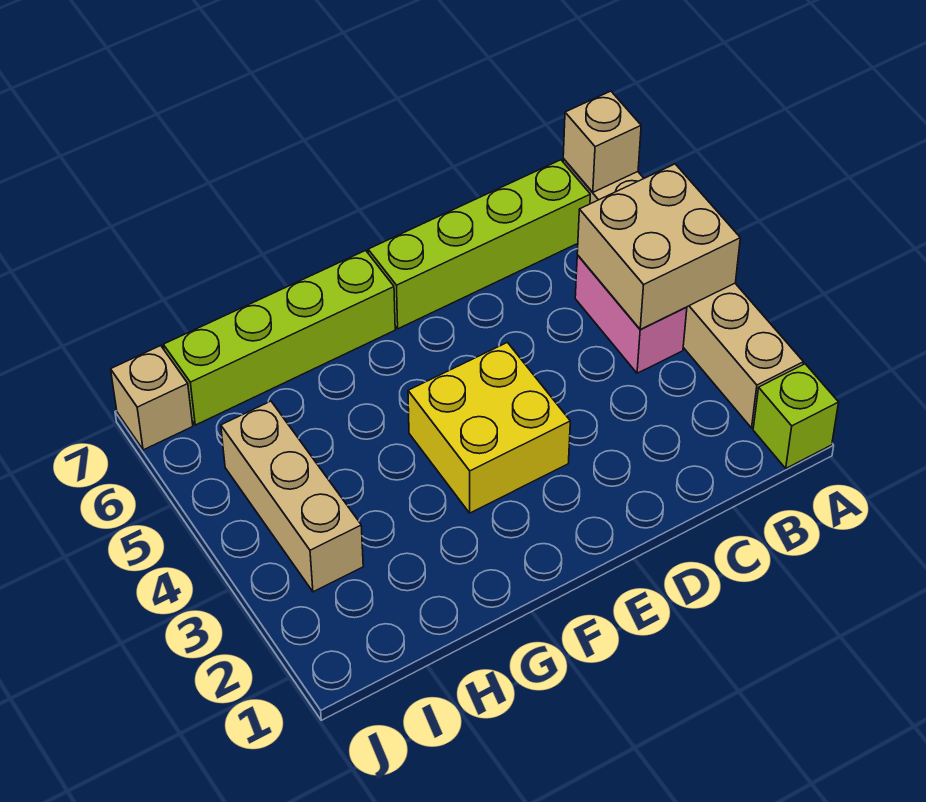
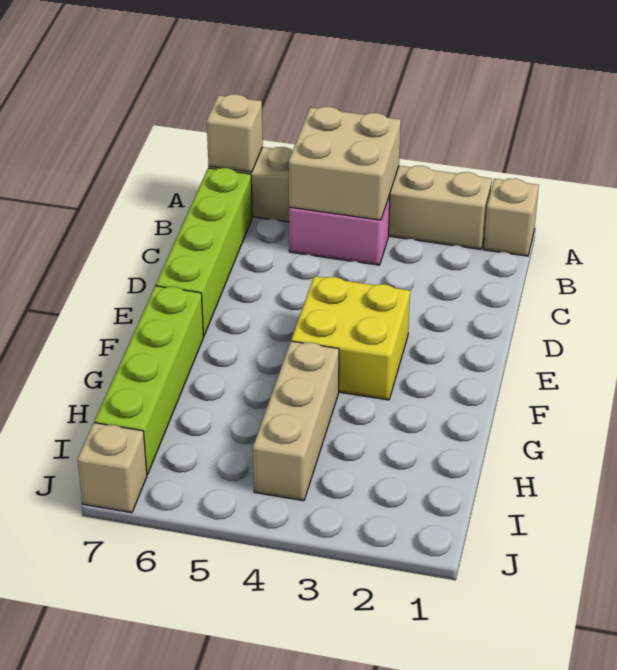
lime 1x1 brick [753,364,839,468] -> tan 1x1 brick [484,178,539,256]
tan 1x3 brick [221,401,363,592] -> tan 1x3 brick turned to [253,341,339,501]

